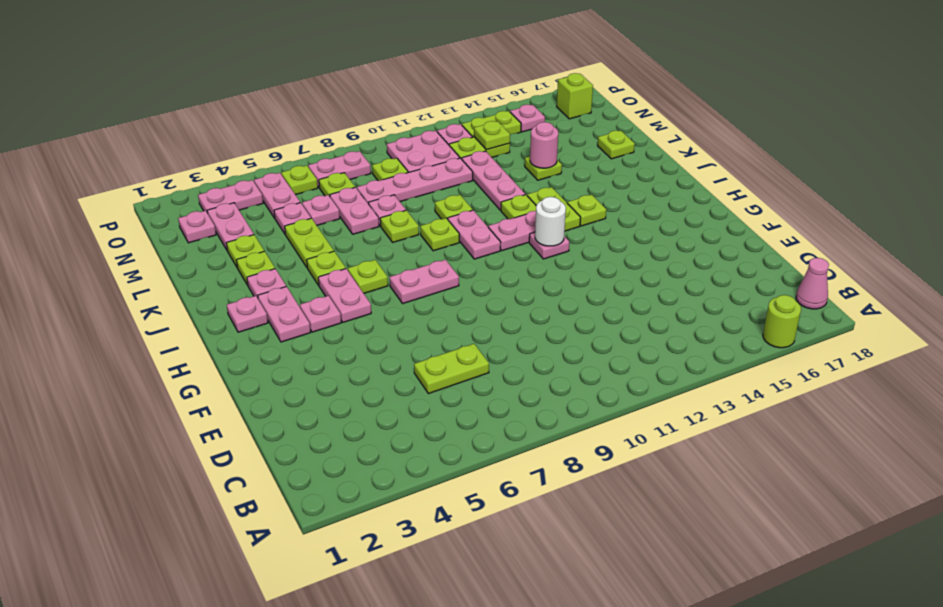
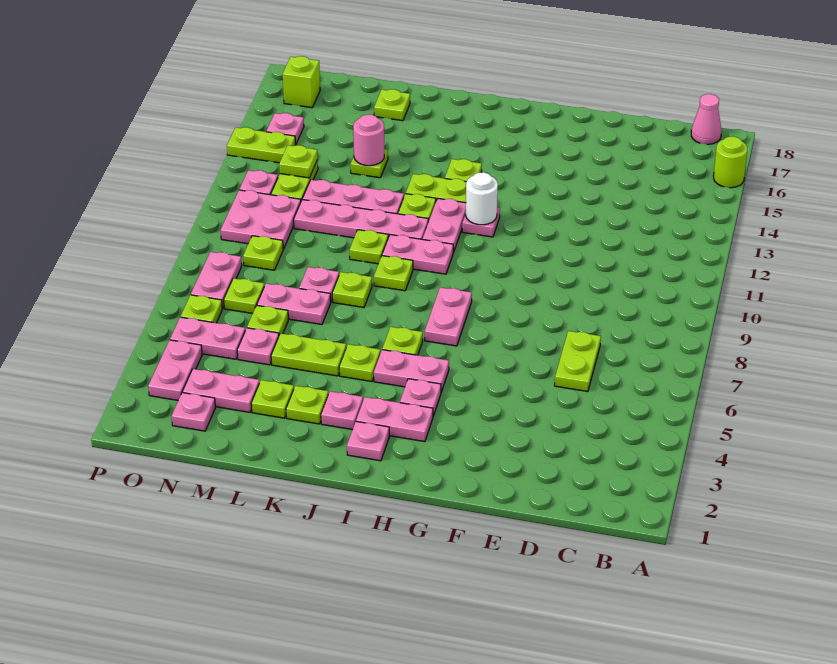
pink 1x1 plate [302,195,340,225] -> lime 1x1 plate [247,305,288,335]
pink 1x4 plate [357,158,473,204] -> pink 1x4 plate turned to [294,200,428,239]
lime 1x2 plate [462,111,521,137] -> lime 1x2 plate turned to [227,127,295,163]

